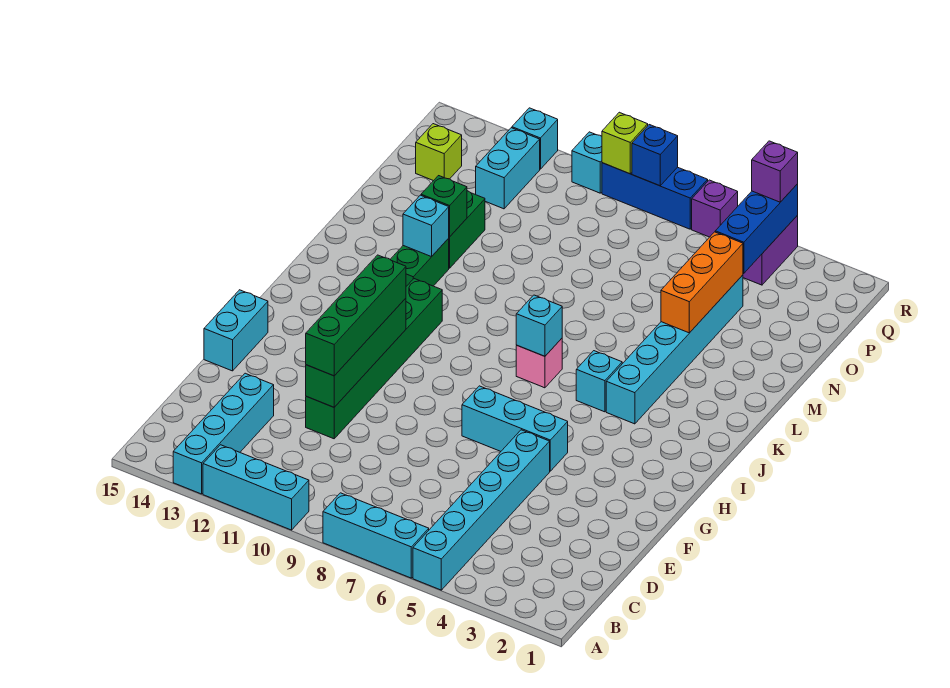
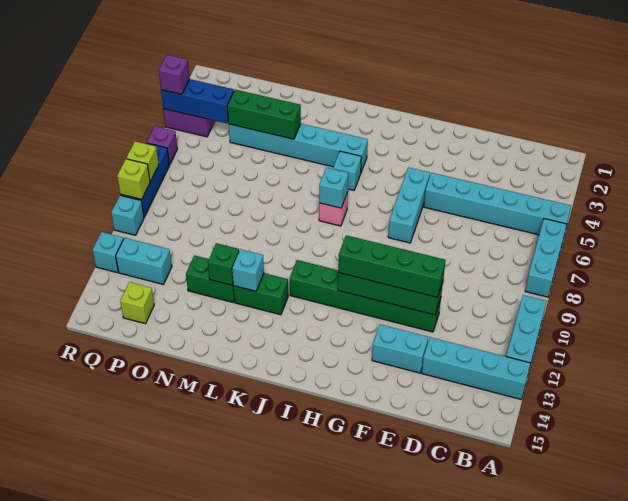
cyan 1x2 brick [204,290,268,371] -> cyan 1x2 brick moved to [372,324,428,373]
orange 1x3 brick [661,232,743,333] -> green 1x3 brick [227,90,301,139]
blue 1x1 brick [632,125,678,186] -> lime 1x1 brick [126,141,159,181]

